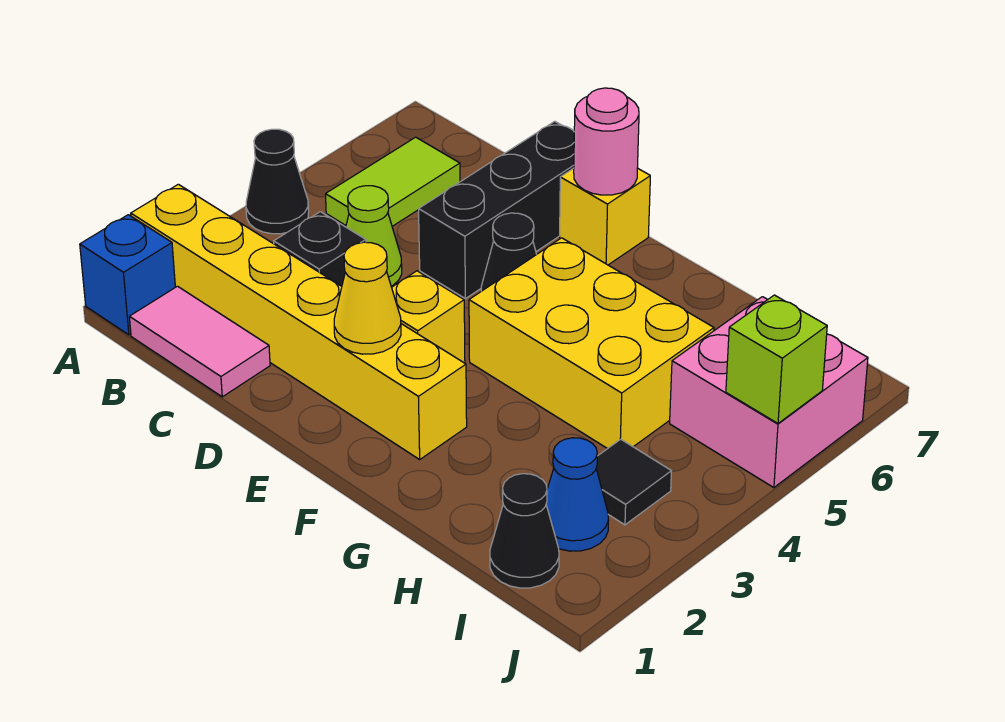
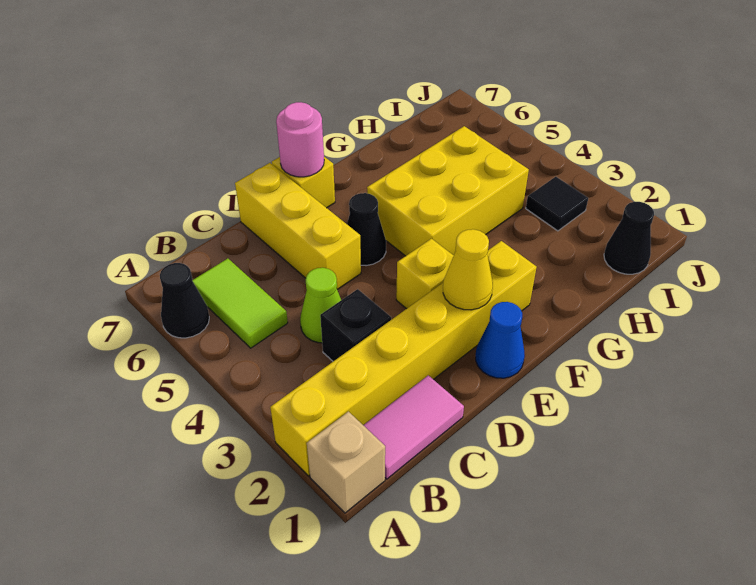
blue 1x1 brick [80,215,175,335] -> tan 1x1 brick [307,412,385,513]
black 1x1 cone [246,129,309,234] -> black 1x1 cone moved to [160,263,209,338]
black 1x3 brick [419,121,574,299] -> yellow 1x3 brick [235,163,361,290]
blue 1x1 cone [546,438,608,551] -> blue 1x1 cone moved to [476,302,525,378]
pink 2x2 brick [670,297,868,488] -> none
lime 1x1 brick [726,295,827,423] -> none

